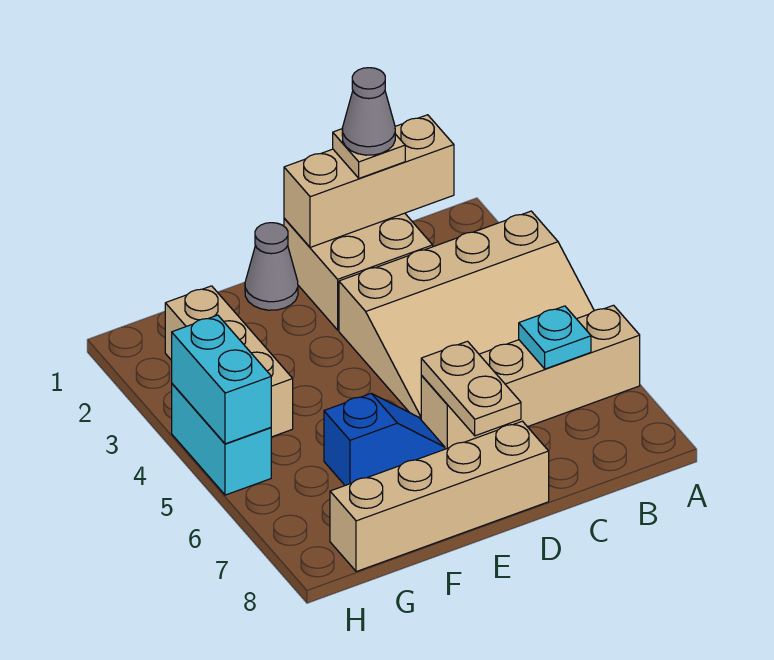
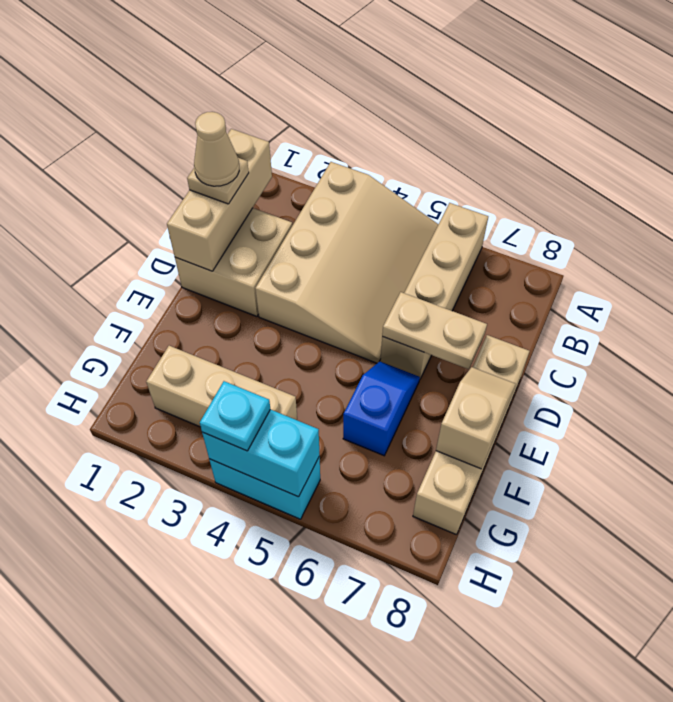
cyan 1x1 plate [519,306,591,369] -> cyan 1x1 plate moved to [200,381,270,451]
grey 1x1 cone [342,68,395,155] -> tan 1x1 cone [194,112,239,186]
grey 1x1 cone [245,223,298,310] -> none
none -> tan 1x2 slope [436,367,516,469]

